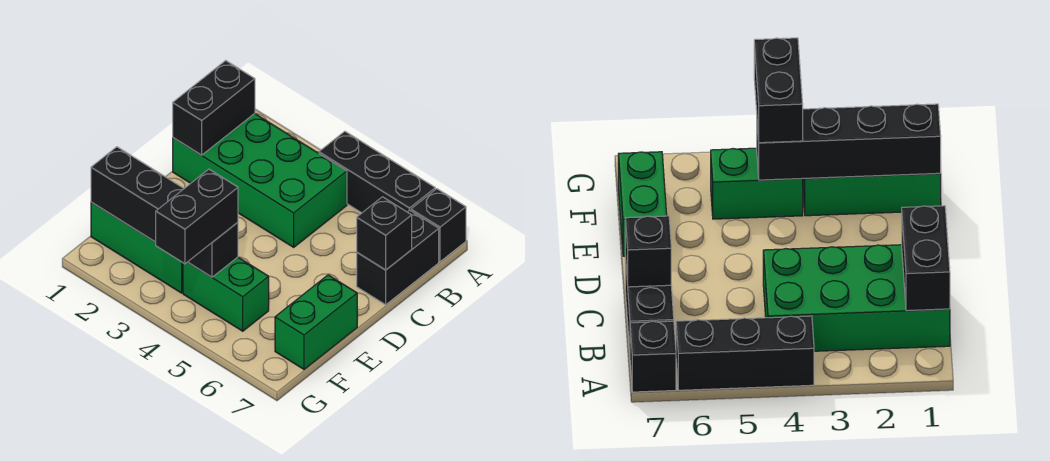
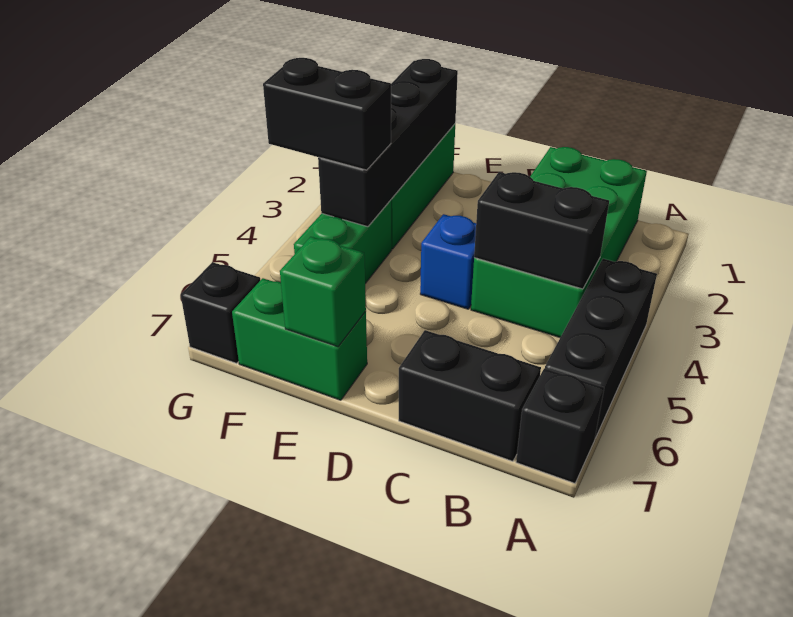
black 1x2 brick [173,61,255,155] -> black 1x2 brick moved to [474,172,609,289]
black 1x1 brick [357,197,412,270] -> black 1x1 brick moved to [181,262,260,363]
none -> blue 1x1 brick [420,214,476,309]
none -> green 1x1 brick [280,237,366,347]

